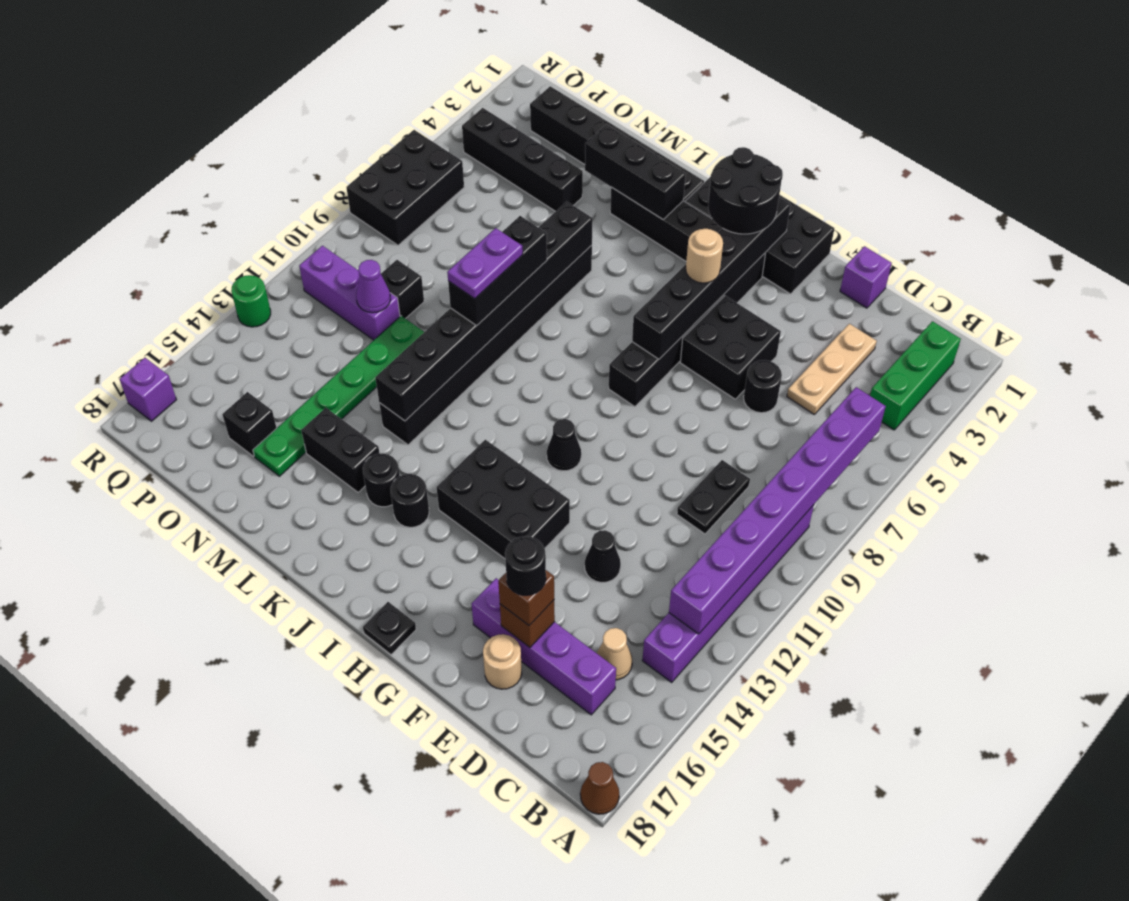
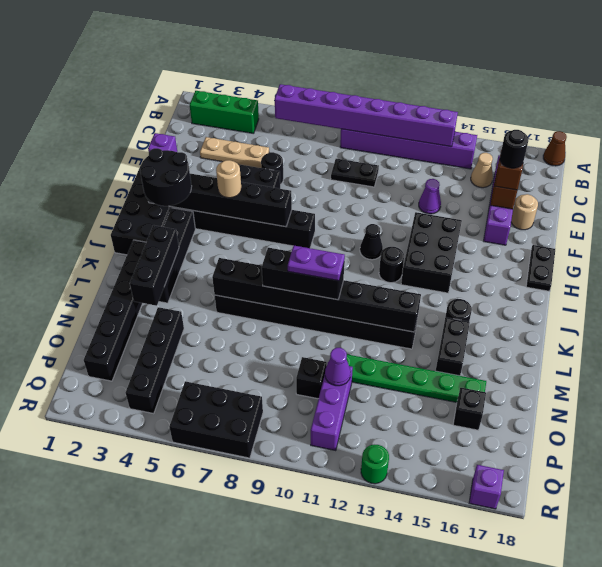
black 1x1 cone [585,530,621,583] -> purple 1x1 cone [419,179,441,214]
black 1x1 plate [363,602,416,655] -> black 1x2 plate [526,245,555,291]
black 1x1 round brick [390,474,429,527] -> black 1x1 round brick moved to [379,247,404,283]

